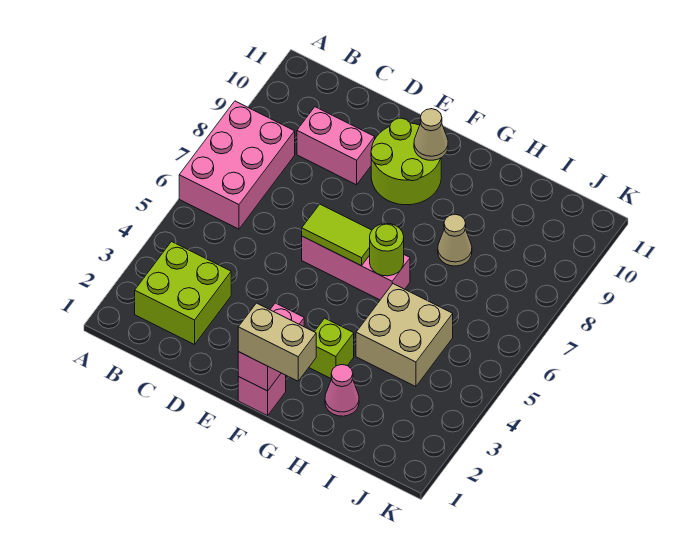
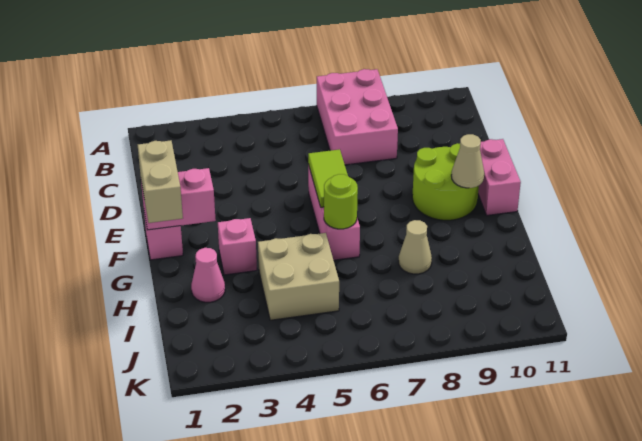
pink 2x3 brick [179,101,295,229] -> pink 2x3 brick turned to [317,69,398,165]
lime 2x2 brick [135,242,231,345] -> none
pink 1x2 brick [297,107,375,185] -> pink 1x2 brick moved to [478,139,521,215]
lime 1x1 brick [309,318,354,379] -> pink 1x1 brick [218,218,257,275]

